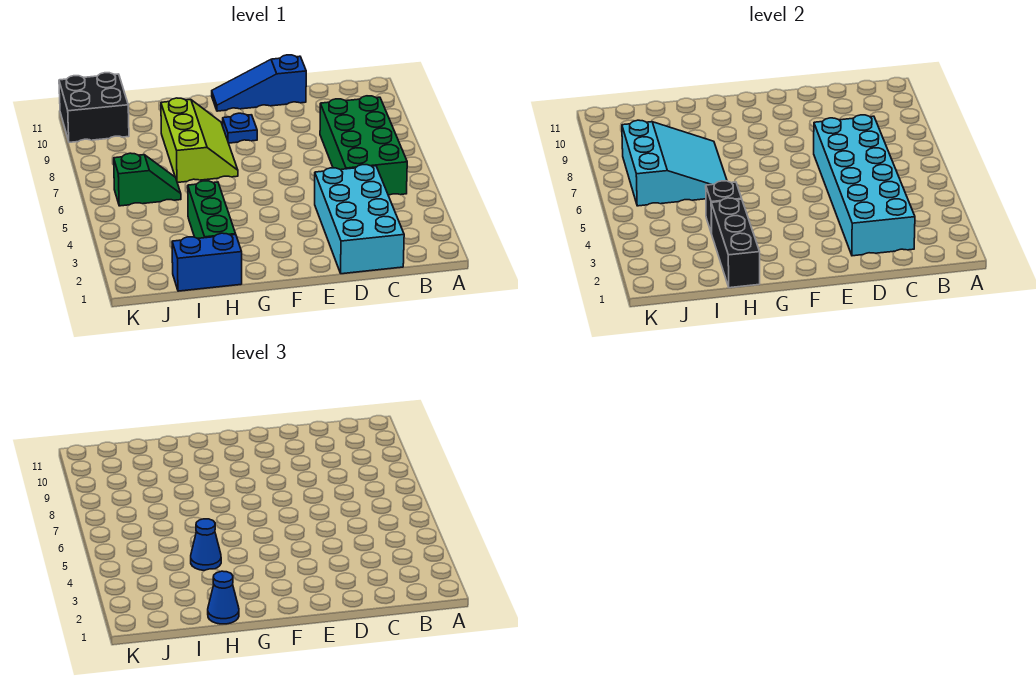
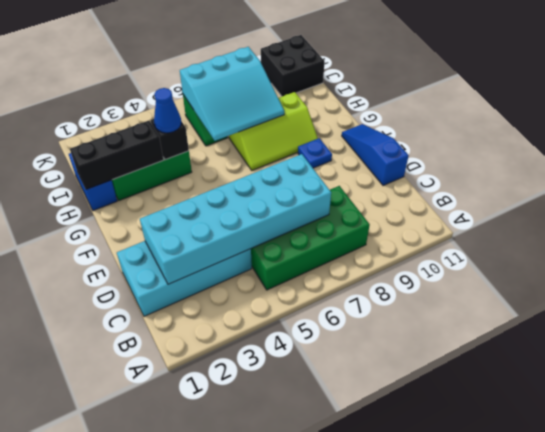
blue 1x1 cone [208,571,239,624] -> none

